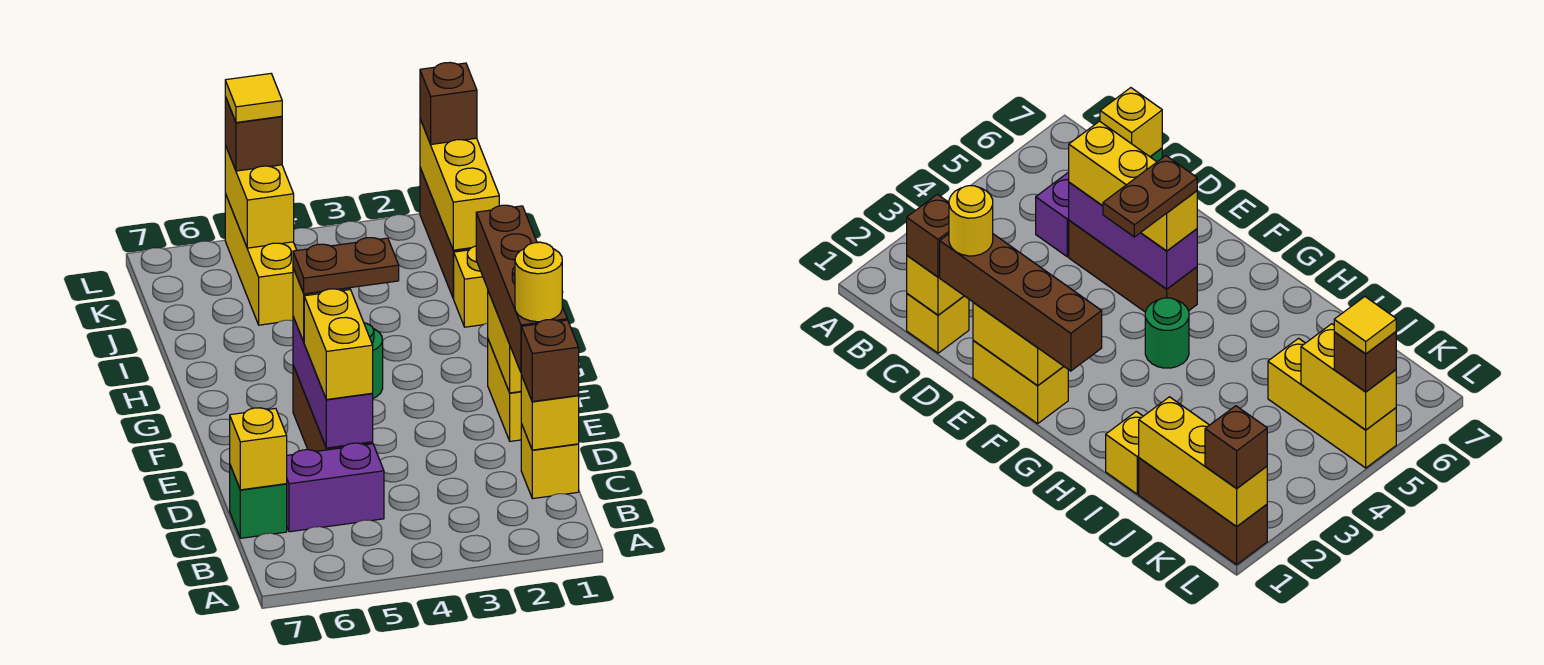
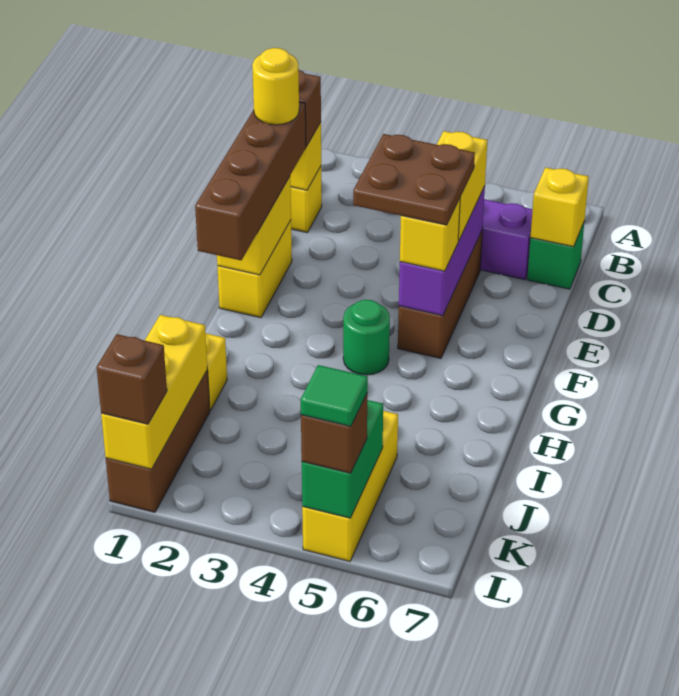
brown 1x2 plate [293,238,399,294] -> brown 2x2 plate [353,134,475,225]
yellow 1x2 brick [225,145,294,248] -> green 1x2 brick [302,400,383,518]
yellow 1x1 tile [225,74,282,122] -> green 1x1 tile [301,365,368,426]

